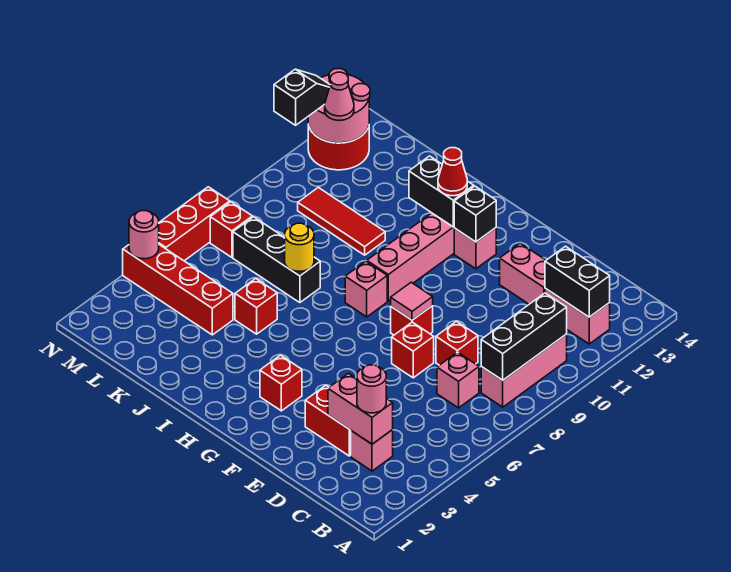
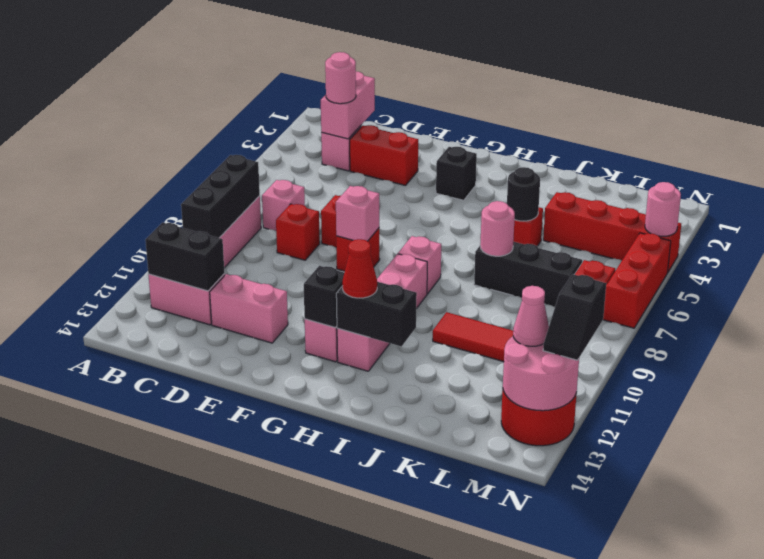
pink 1x2 brick [328,373,393,444] -> pink 1x2 brick turned to [321,72,375,139]
pink 1x1 tile [391,282,433,320] -> pink 1x1 brick [336,186,379,241]
red 1x1 brick [260,355,302,411] -> black 1x1 brick [436,147,477,200]
none -> black 1x1 round brick [507,167,540,221]
yellow 1x1 round brick [285,223,314,271] -> pink 1x1 round brick [480,201,515,256]

